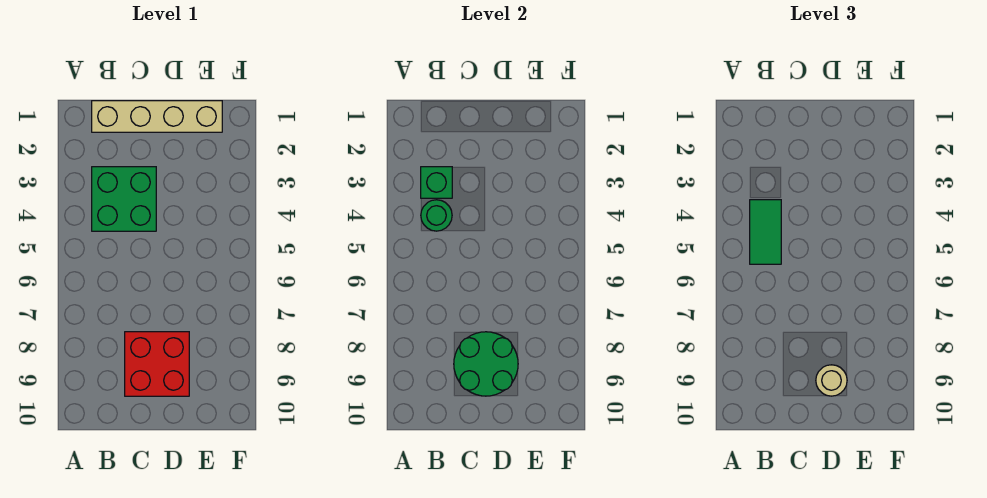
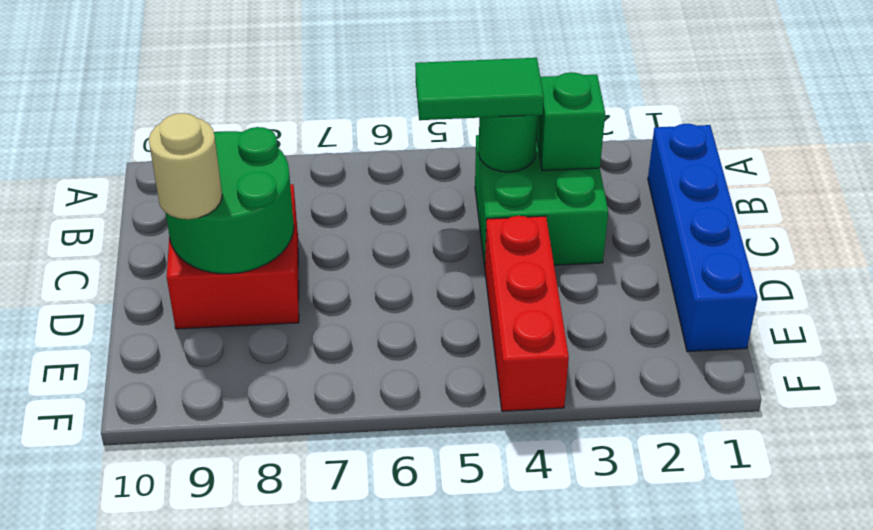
tan 1x4 brick [92,101,222,132] -> blue 1x4 brick [648,124,758,352]
none -> red 1x3 brick [485,216,569,411]

